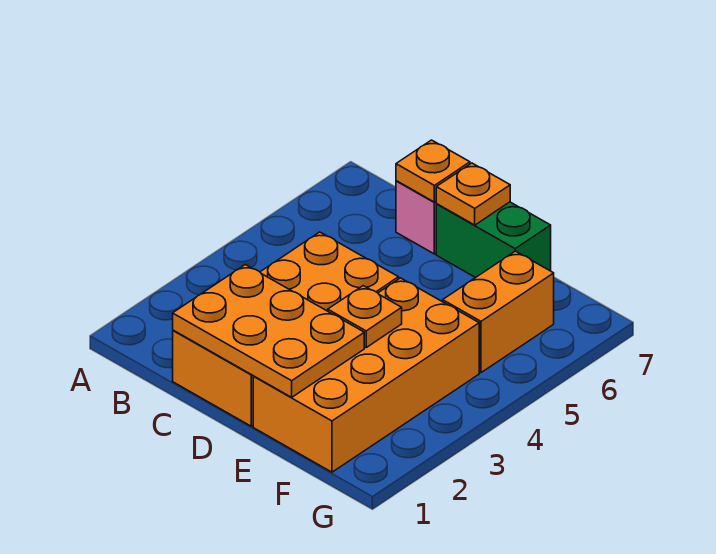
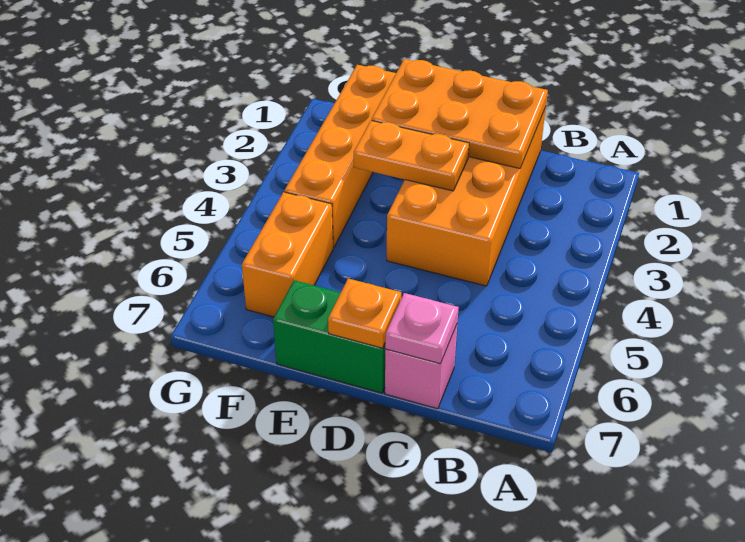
orange 1x1 plate [396,140,470,202] -> pink 1x1 plate [385,293,459,364]
orange 2x4 brick [253,278,479,472] -> orange 1x4 brick [284,65,396,247]
orange 1x1 plate [328,286,402,347] -> orange 1x2 plate [354,120,469,191]

